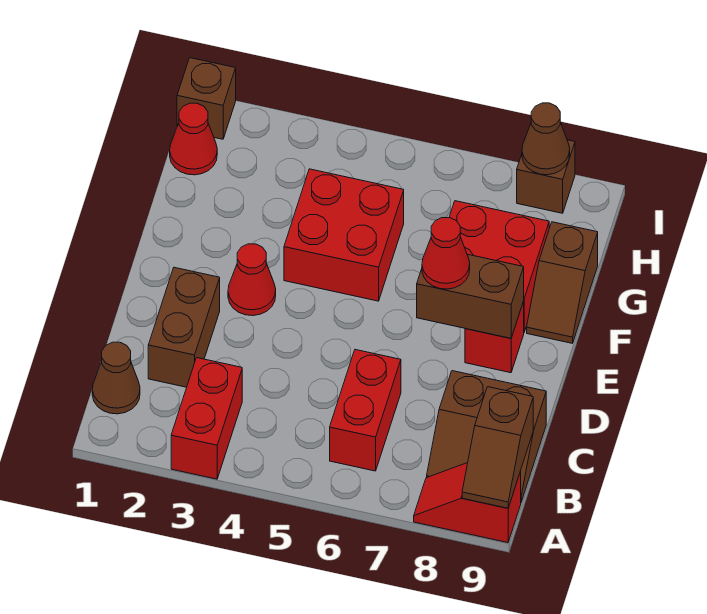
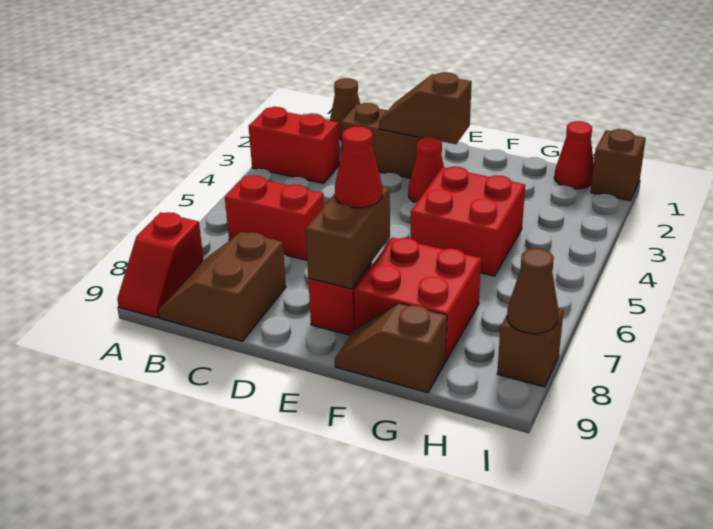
red 1x2 slope [414,463,521,543] -> red 1x2 slope turned to [117,212,204,318]
brown 1x2 slope [462,387,533,508] -> brown 1x2 slope moved to [379,72,472,144]

